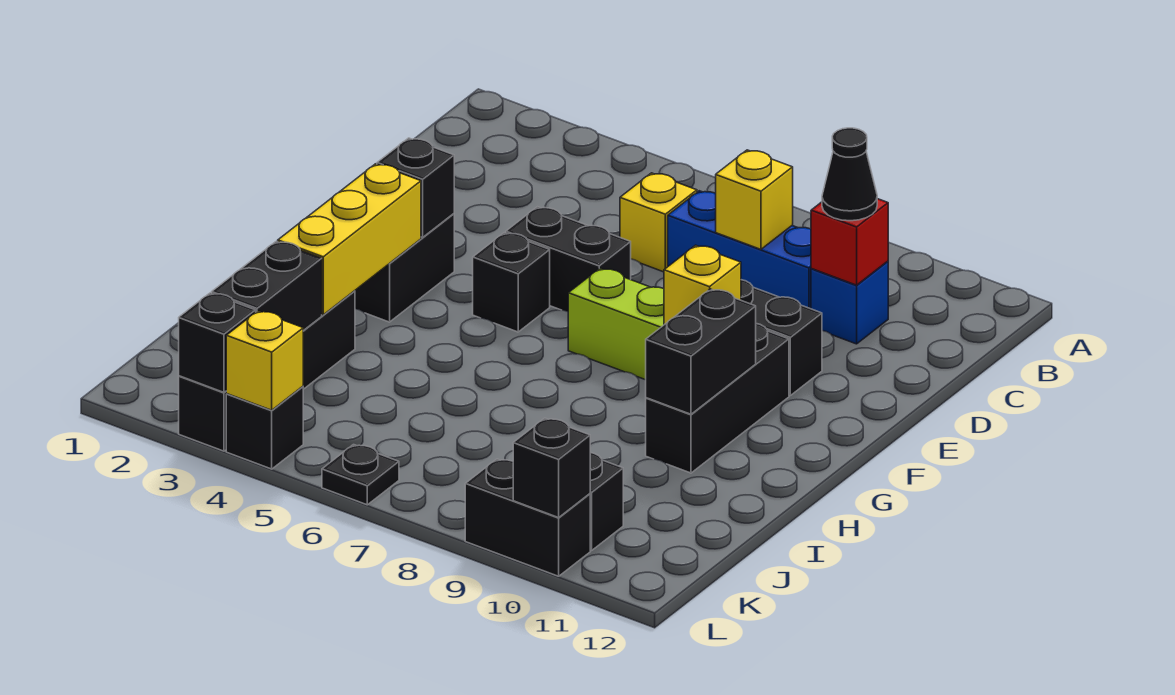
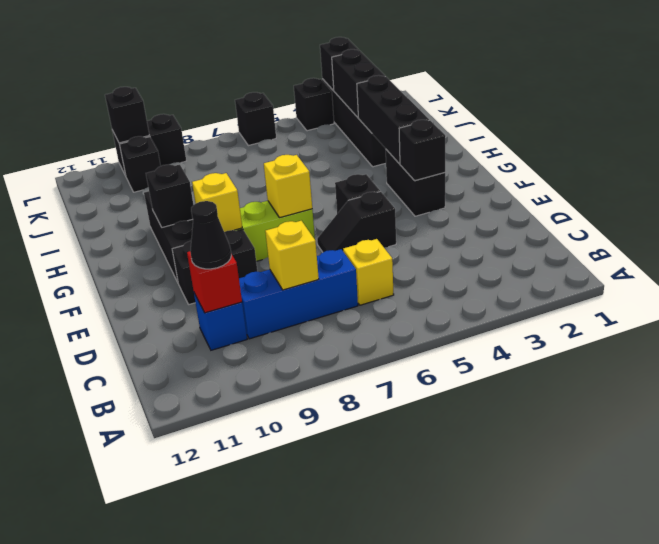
black 1x2 brick [506,207,631,311] -> black 1x2 slope [317,192,396,252]
yellow 1x3 brick [278,164,421,315] -> black 1x3 brick [357,75,429,164]
black 1x2 brick [646,289,756,414] -> black 1x1 brick [146,164,193,227]
yellow 1x1 brick [226,311,303,410] -> yellow 1x1 brick moved to [264,155,312,218]
black 1x1 plate [322,445,399,505] -> black 1x1 brick [235,92,276,146]

